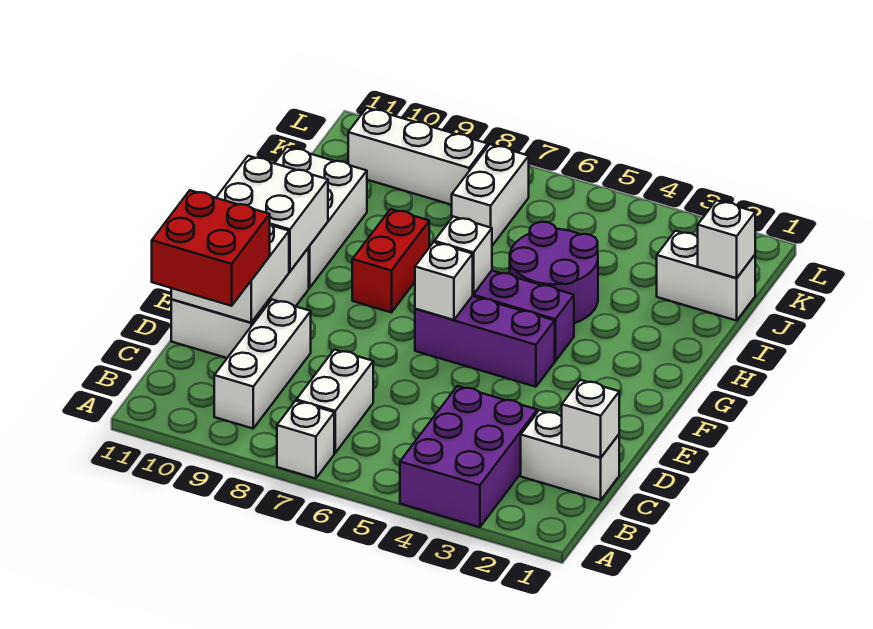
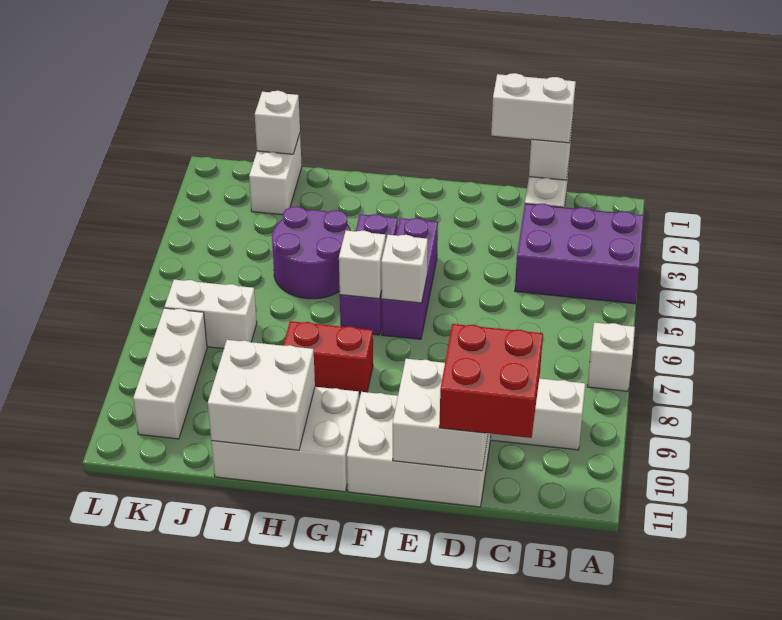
white 1x2 brick [296,350,373,453] -> white 1x2 brick moved to [491,73,576,143]
white 2x2 brick [216,156,328,271] -> white 2x2 brick moved to [208,340,315,450]

